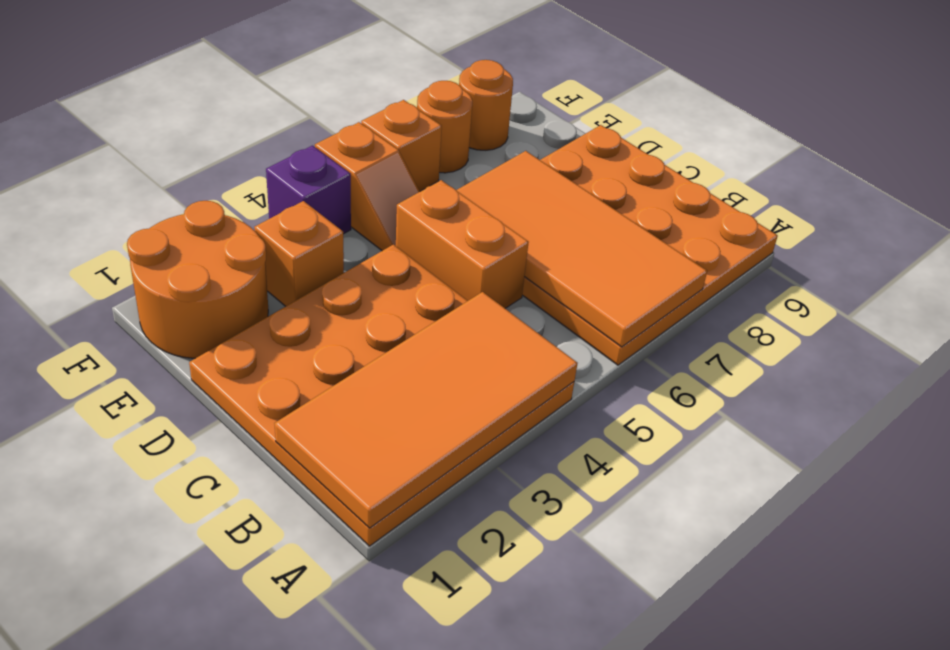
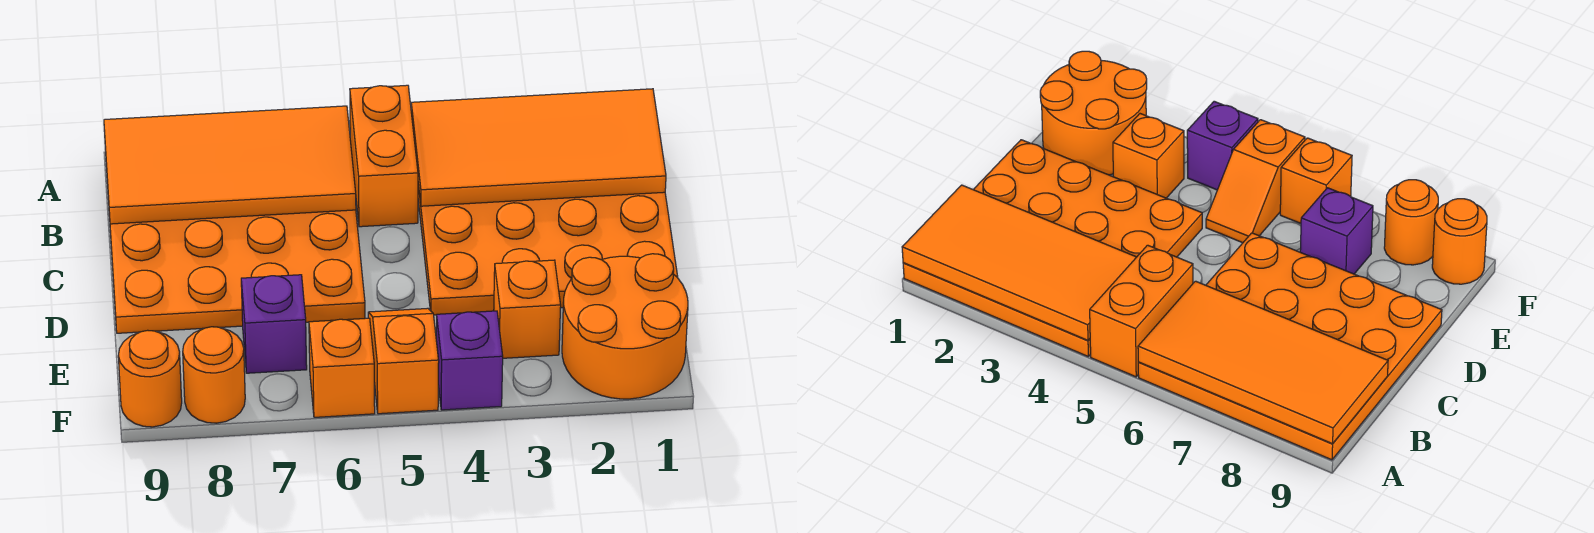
orange 2x4 tile [457,151,707,347] -> orange 2x4 tile turned to [104,106,356,224]
orange 1x2 brick [396,180,529,308] -> orange 1x2 brick moved to [350,85,418,227]
none -> purple 1x1 brick [241,275,307,373]
orange 1x1 round brick [417,81,472,173] -> orange 1x1 round brick moved to [118,330,182,427]

